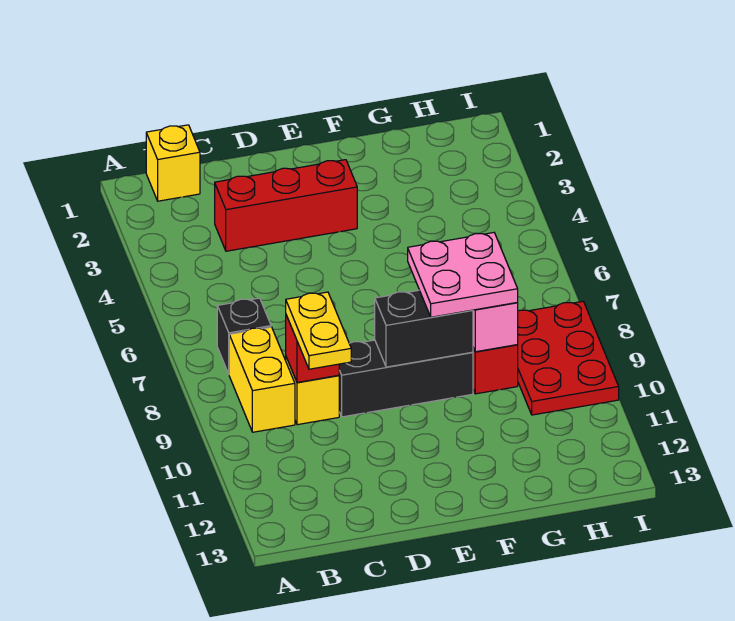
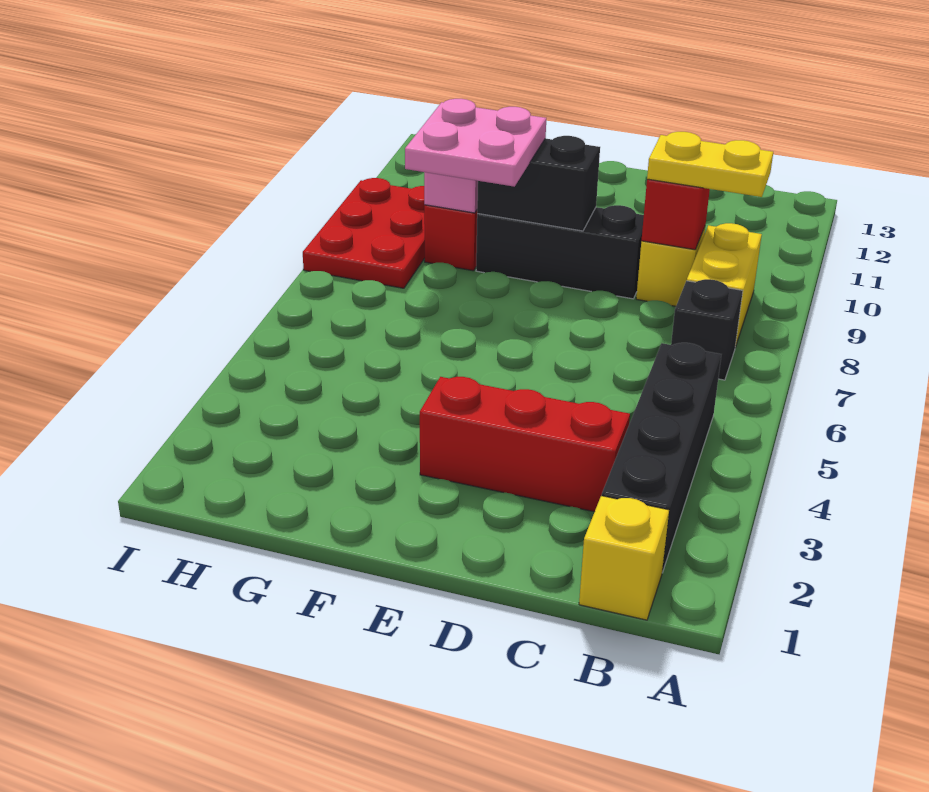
none -> black 1x4 brick [602,343,721,573]
yellow 1x2 plate [286,292,351,369] -> yellow 1x2 plate turned to [647,132,773,197]

